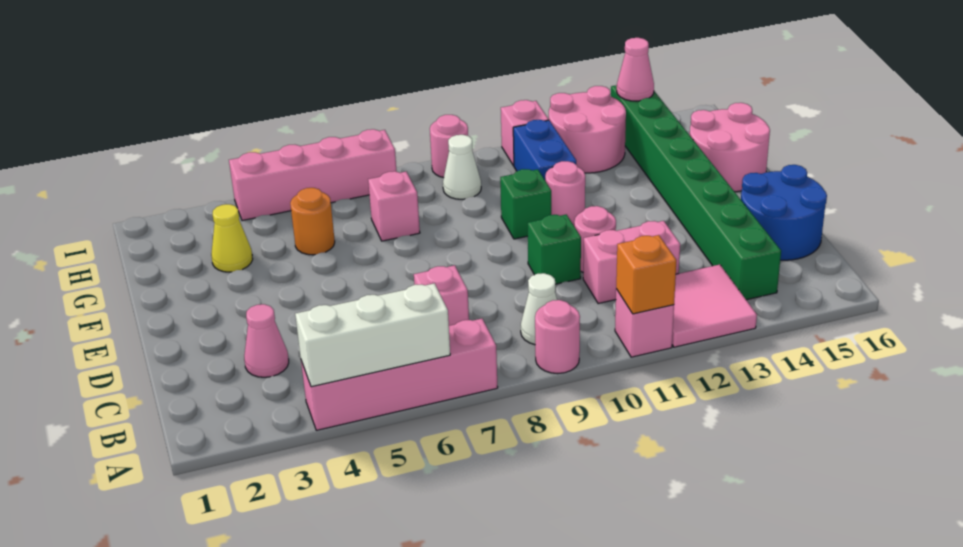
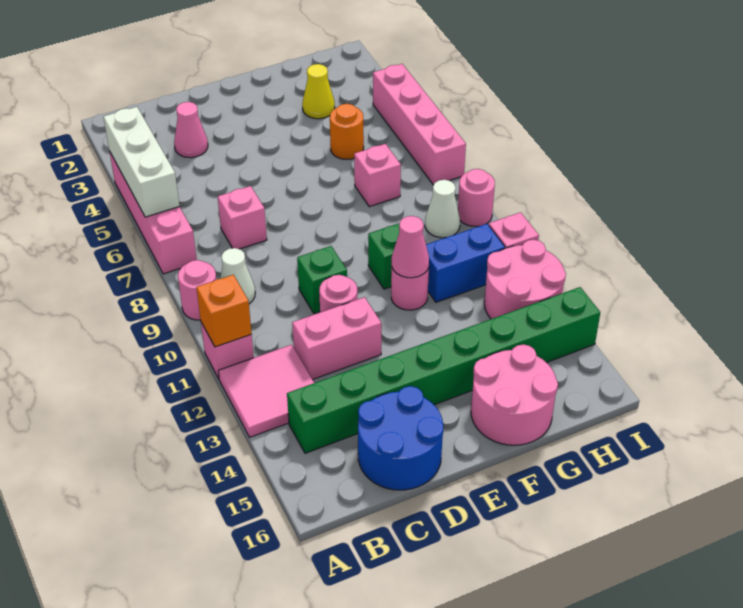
pink 1x2 brick [583,221,680,304] -> pink 1x2 brick turned to [292,297,381,380]
pink 1x1 cone [617,38,654,101] -> pink 1x1 cone moved to [392,216,429,278]

